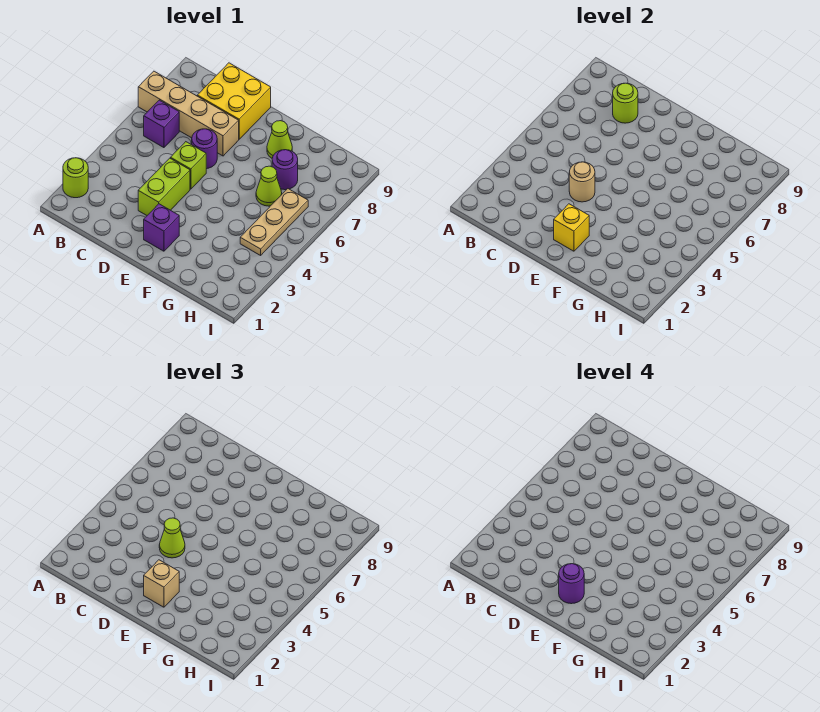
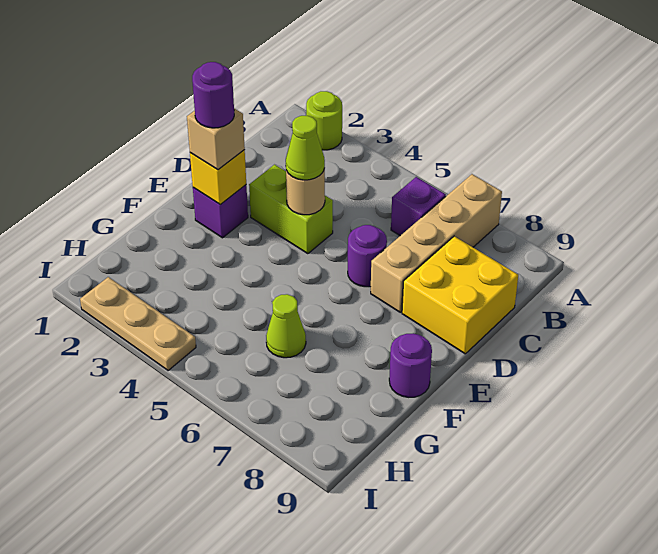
lime 1x1 round brick [613,83,638,123] -> none
lime 1x1 brick [170,142,206,189] -> none
lime 1x1 cone [267,121,292,158] -> none
purple 1x1 round brick [272,150,298,190] -> purple 1x1 round brick moved to [389,333,432,397]
tan 1x3 plate [240,189,308,255] -> tan 1x3 plate moved to [80,277,196,371]

